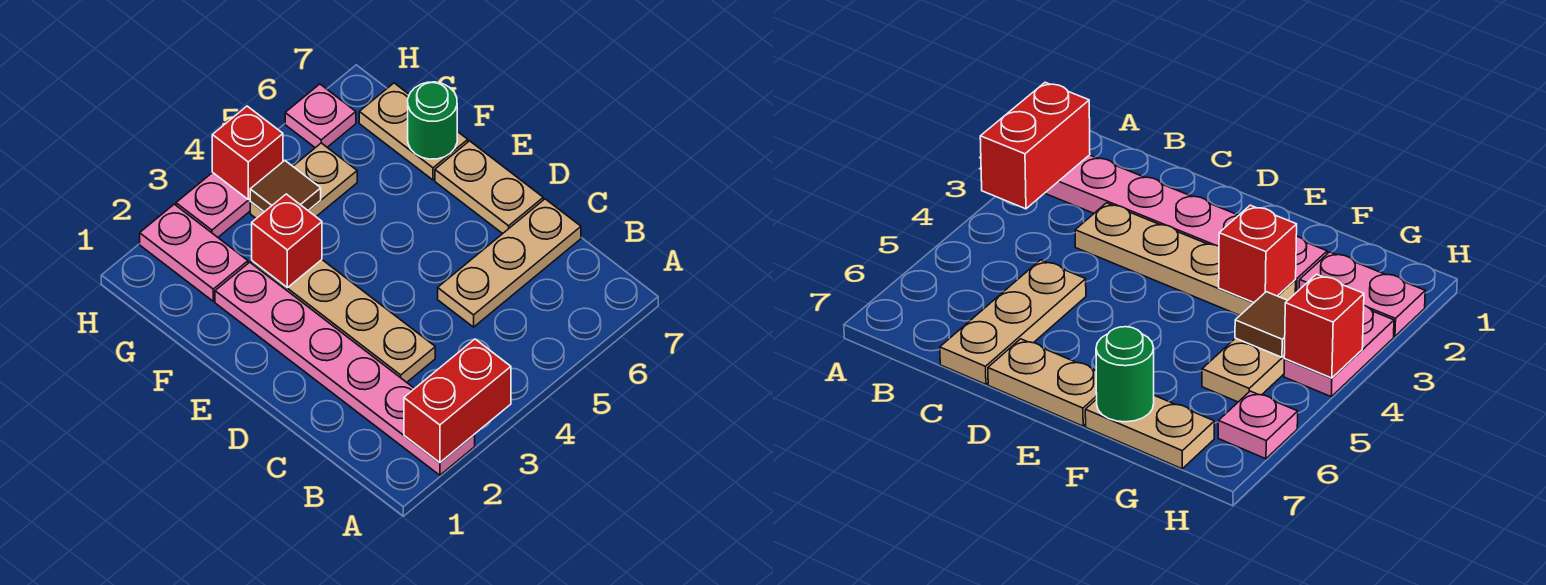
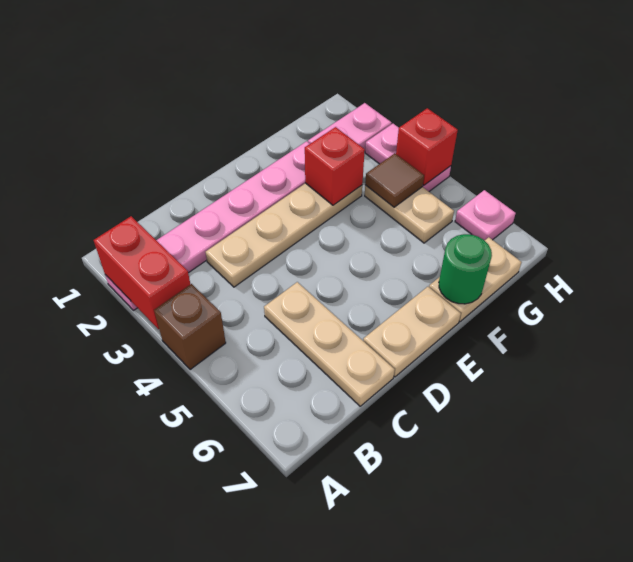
none -> brown 1x1 brick [154,284,226,370]

